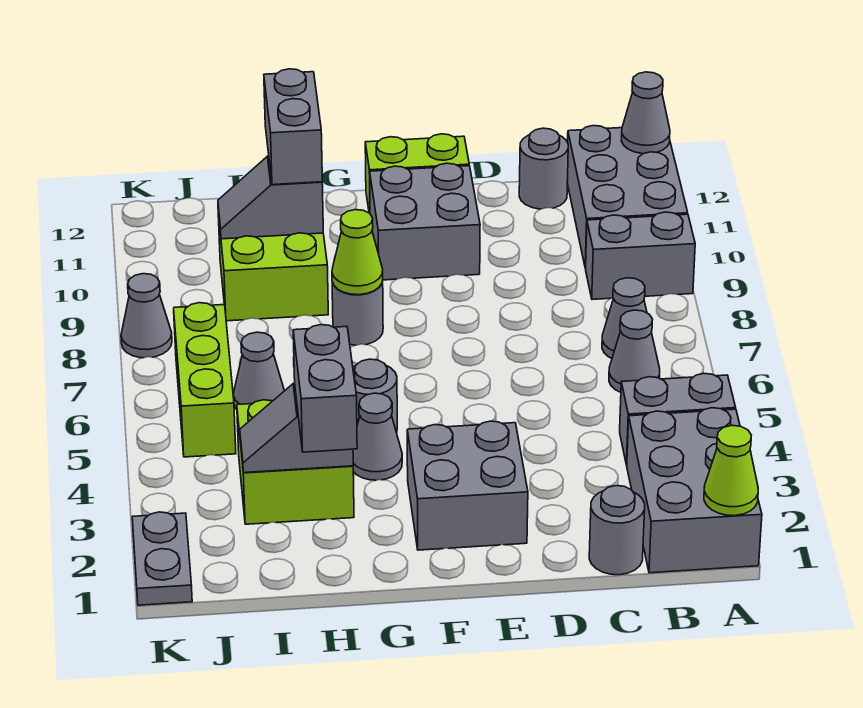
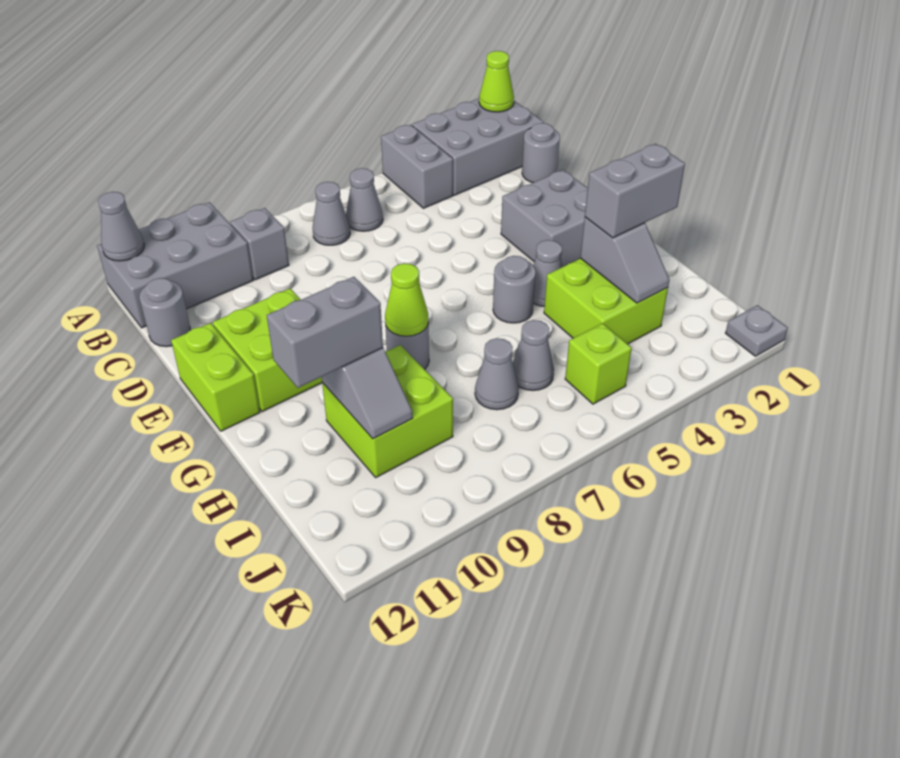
grey 1x2 brick [586,212,695,299] -> grey 1x1 brick [230,208,289,280]
grey 2x2 brick [370,163,480,280] -> lime 2x2 brick [213,289,322,412]
lime 1x3 brick [174,303,236,457] -> lime 1x1 brick [565,323,632,404]
grey 1x2 plate [132,512,192,605] -> grey 1x1 plate [726,305,788,356]
grey 1x1 cone [121,274,172,358] -> grey 1x1 cone moved to [475,338,519,410]

